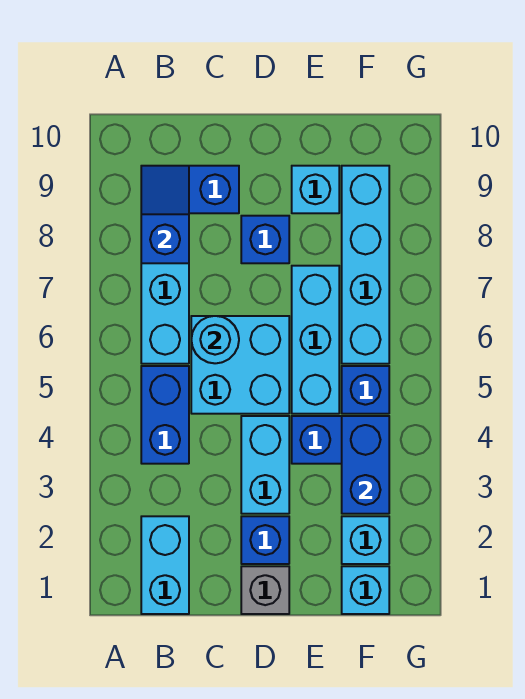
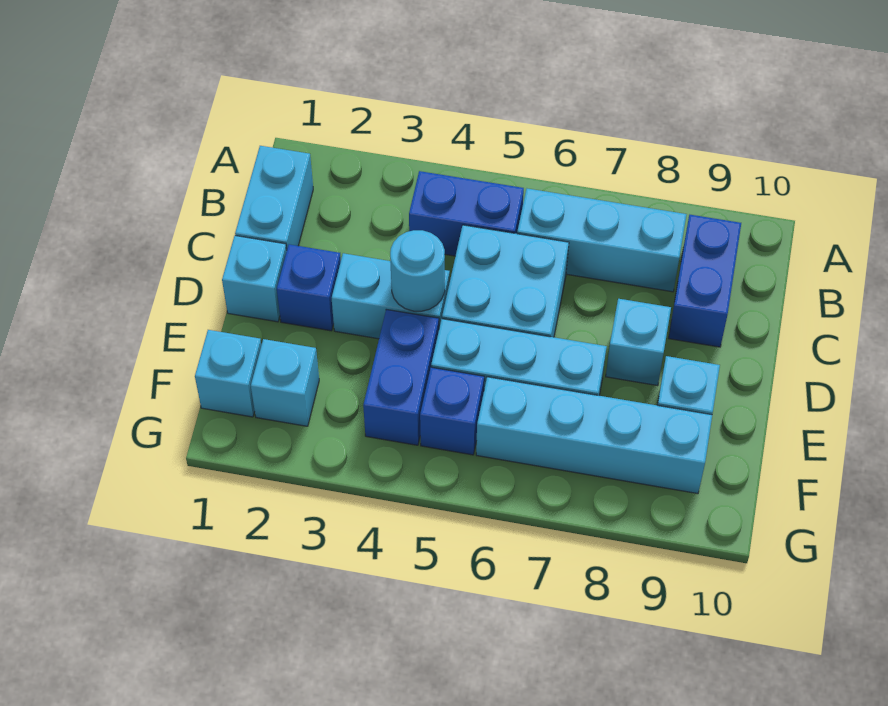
cyan 1x2 brick [141,516,189,614] -> cyan 1x2 brick turned to [235,146,313,249]
blue 1x2 slope [141,166,189,263] -> none
cyan 1x1 round brick [191,316,239,363] -> cyan 1x1 round brick moved to [390,230,445,311]
grey 1x1 brick [241,566,289,614] -> cyan 1x1 brick [222,236,287,322]
blue 1x1 brick [241,216,289,263] -> cyan 1x1 brick [606,299,671,386]
blue 1x2 brick [342,416,389,514] -> none

